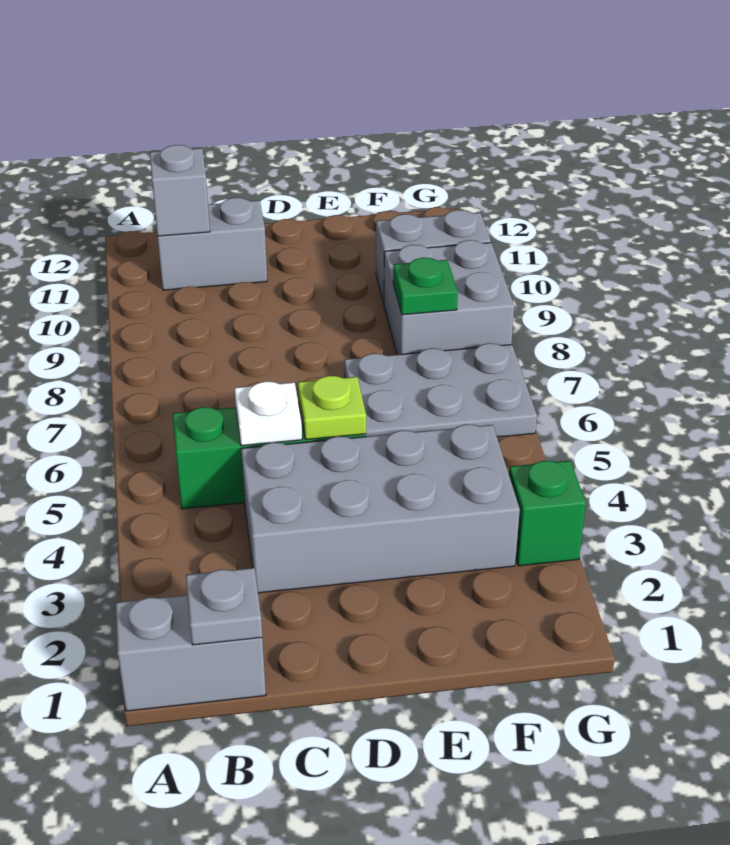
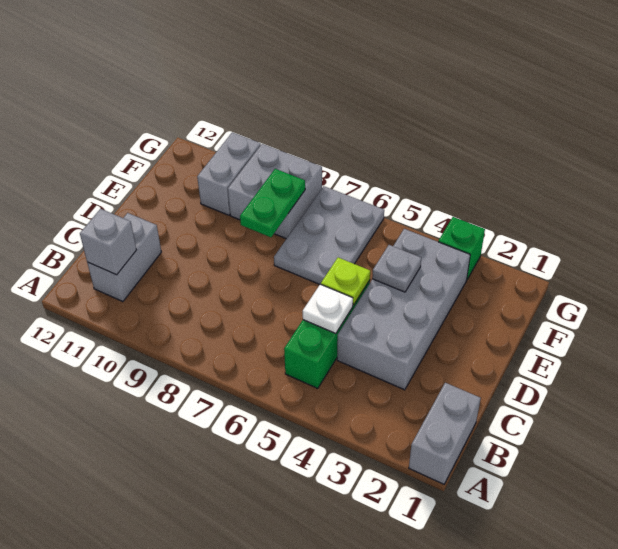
grey 1x1 plate [186,568,262,645] -> grey 1x1 plate moved to [372,245,421,292]
green 1x1 plate [393,258,458,315] -> green 1x2 plate [240,169,305,237]

